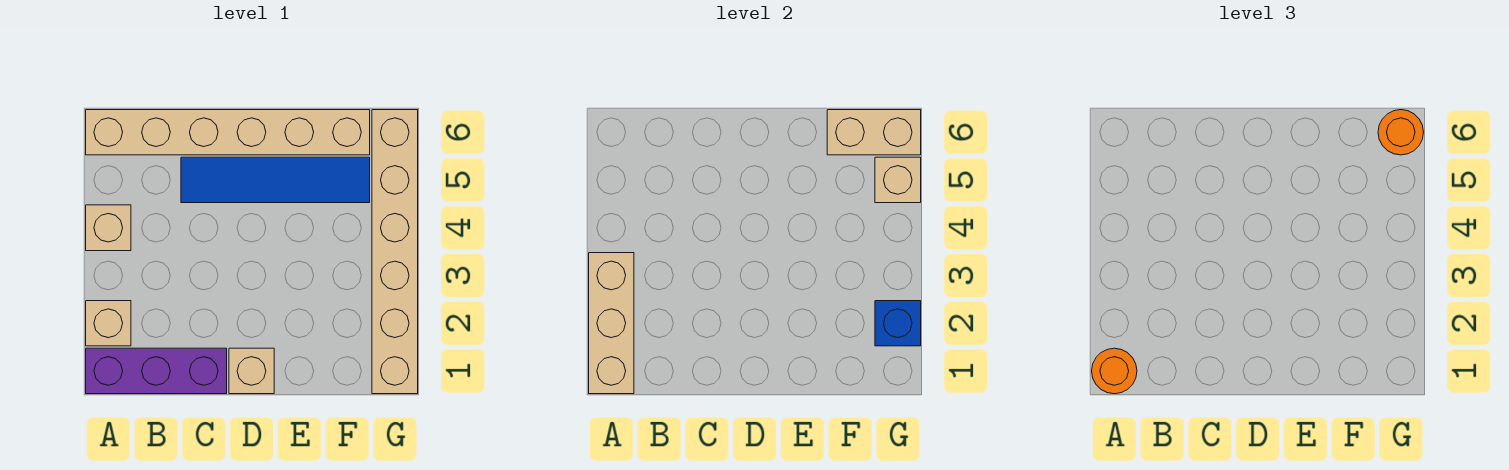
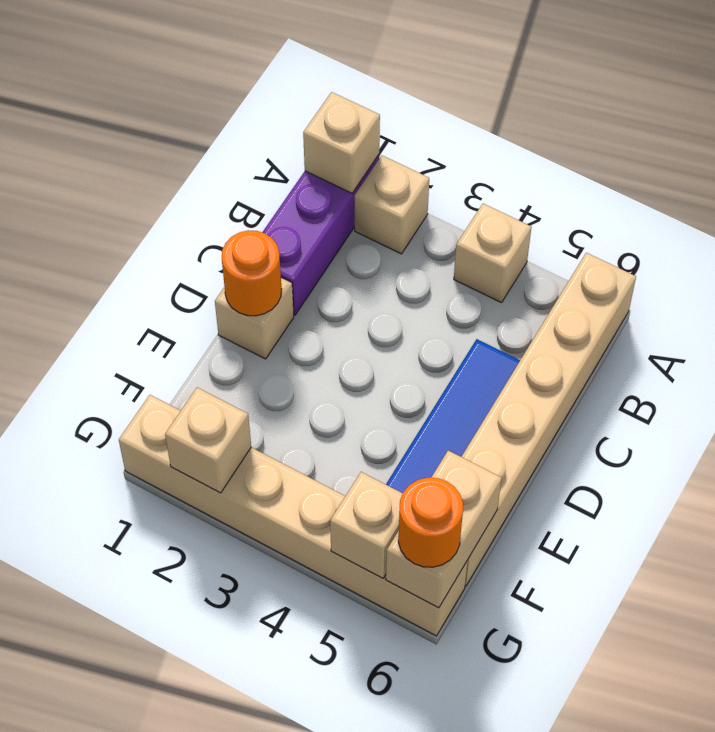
tan 1x3 brick [589,253,634,394] -> tan 1x1 brick [303,92,380,193]
orange 1x1 round brick [1092,348,1137,394] -> orange 1x1 round brick moved to [222,230,281,316]
blue 1x1 brick [875,301,921,346] -> tan 1x1 brick [165,388,251,493]

